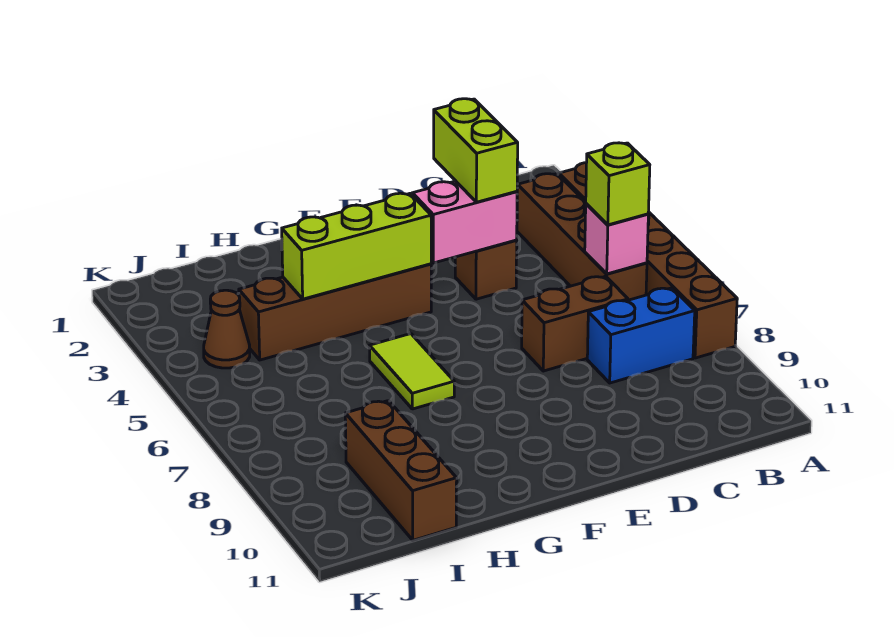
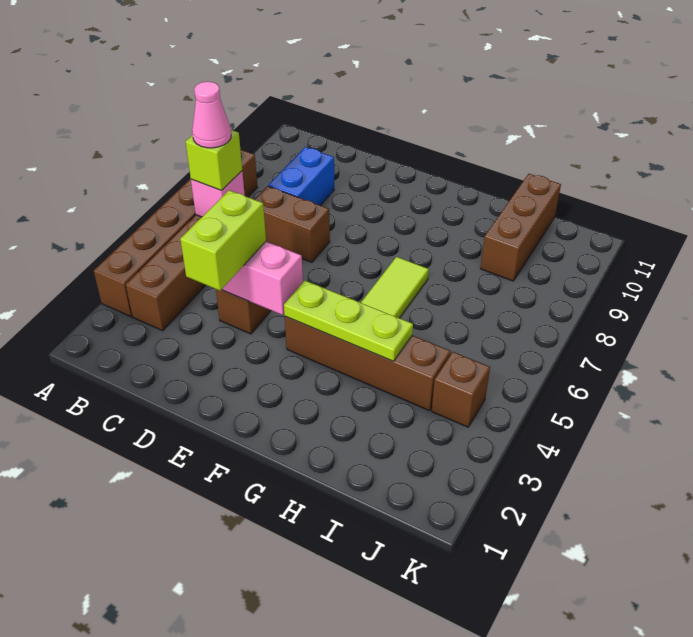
none -> pink 1x1 cone [192,81,231,148]
blue 1x2 brick [587,288,695,383] -> blue 1x2 brick turned to [268,147,334,206]
lime 1x3 brick [282,193,431,299] -> lime 1x3 plate [284,280,413,361]
brown 1x1 cone [204,290,250,368] -> brown 1x1 brick [432,352,490,427]

